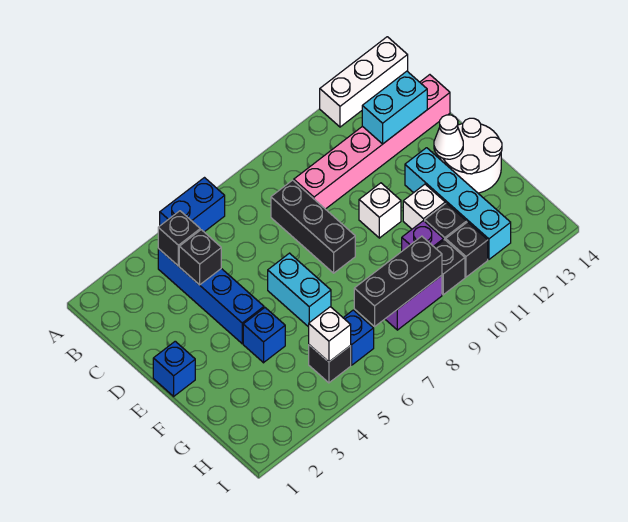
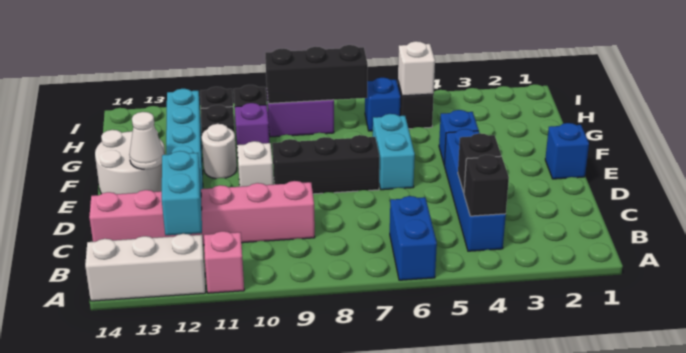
blue 1x2 brick [160,178,225,232] -> blue 1x2 brick turned to [390,196,437,280]
none -> pink 1x1 brick [204,231,244,293]
black 1x3 brick [271,180,355,273] -> black 1x3 brick turned to [272,135,379,194]
cyan 1x2 brick [362,71,427,144] -> cyan 1x2 brick turned to [162,151,202,235]
white 1x1 brick [403,184,445,229] -> white 1x1 round brick [202,124,237,179]

